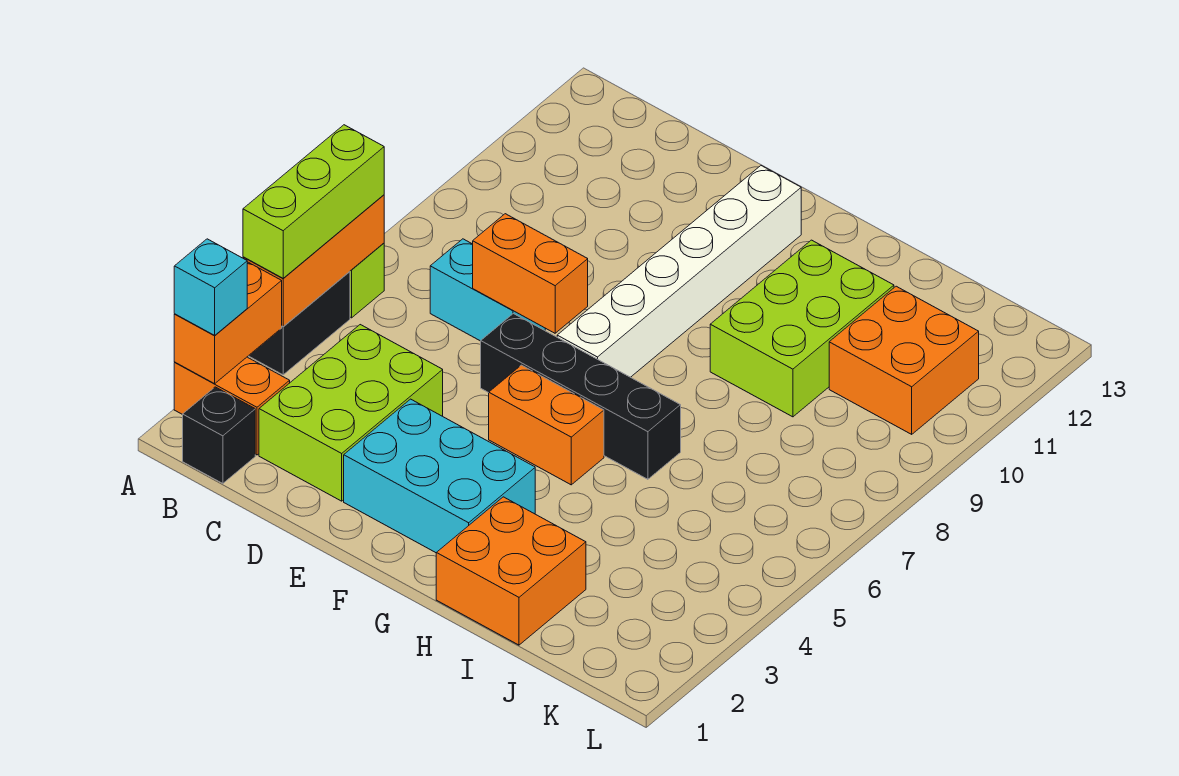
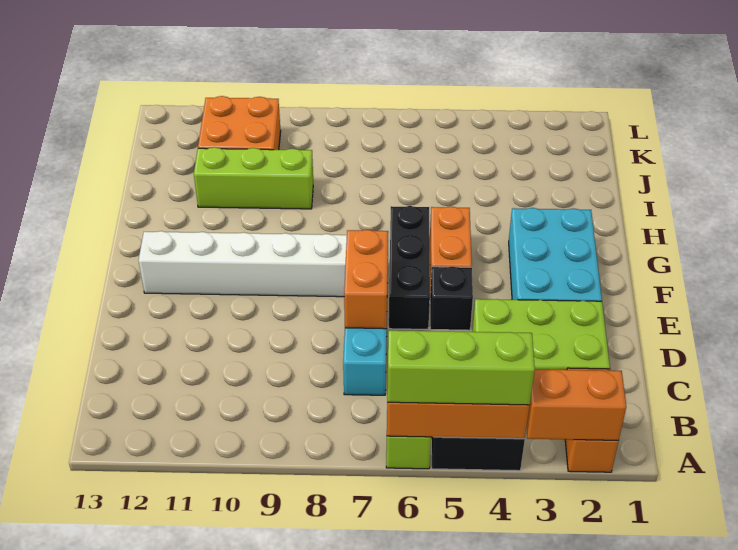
cyan 1x1 brick [174,239,247,336] -> none
black 1x1 brick [183,387,255,484] -> black 1x1 brick moved to [430,267,473,330]
black 1x4 brick [481,314,681,479] -> black 1x3 brick [389,206,430,329]
orange 2x2 brick [436,497,586,645] -> none
lime 2x3 brick [710,240,894,417] -> lime 1x3 brick [194,147,313,209]

